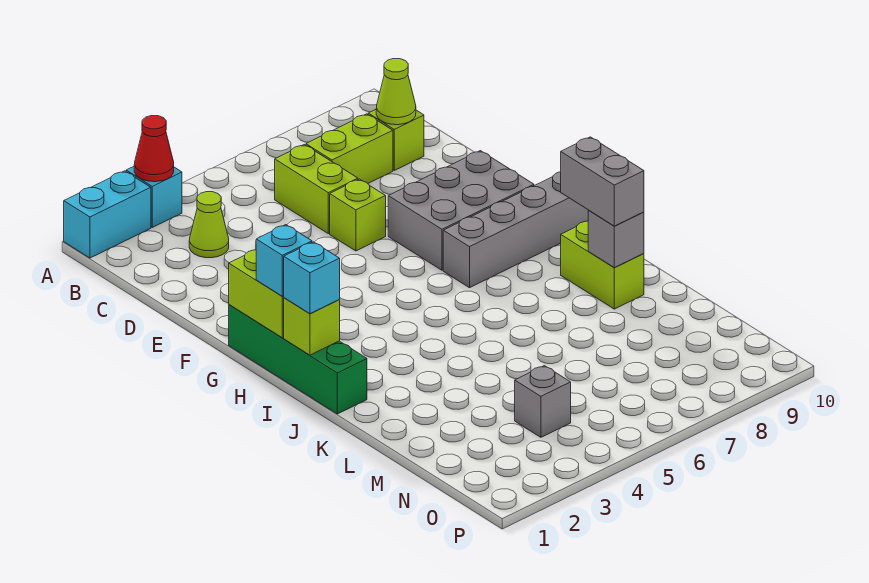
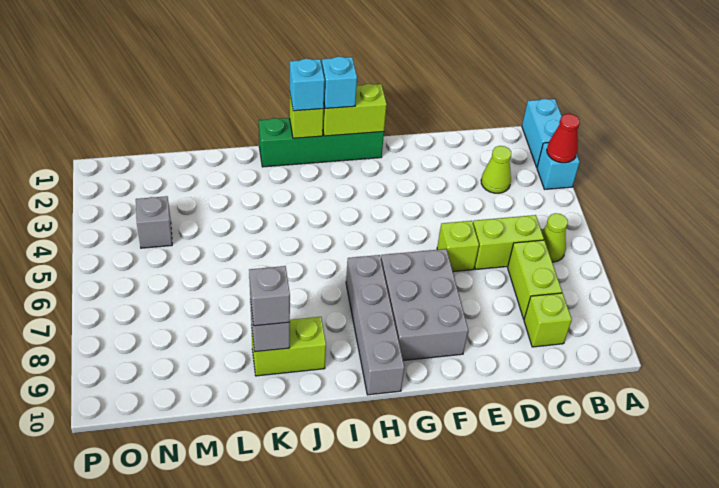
lime 1x1 cone [376,59,416,125] -> lime 1x1 cone moved to [542,213,568,262]
grey 1x2 brick [561,137,644,226] -> grey 1x1 brick [249,266,290,326]

